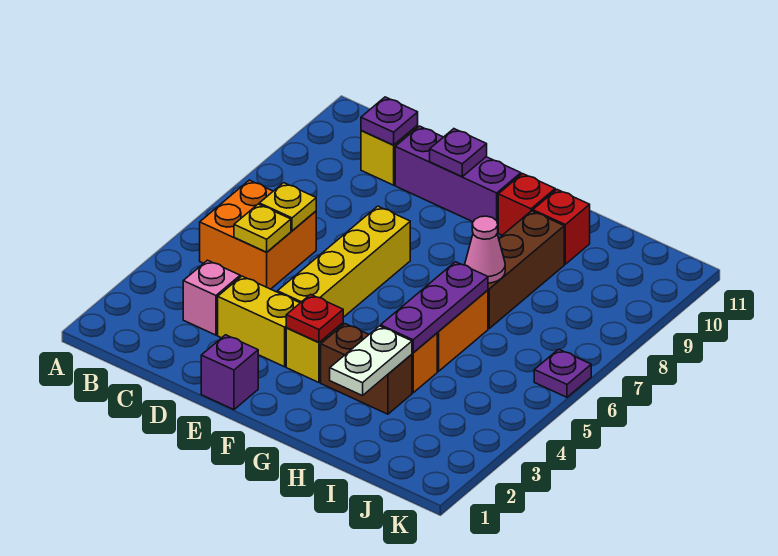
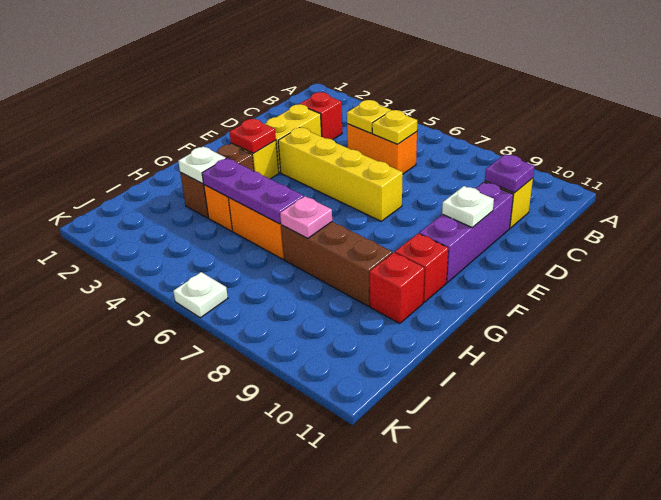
orange 2x2 brick [200,180,316,289] -> orange 1x2 brick [347,124,417,174]
pink 1x1 brick [183,260,240,335] -> red 1x1 brick [300,92,342,140]
purple 1x1 brick [201,335,258,410] -> none
purple 1x1 plate [430,129,487,177] -> white 1x1 plate [442,186,494,228]
white 1x2 plate [330,326,412,396] -> white 1x1 plate [178,146,226,184]
pink 1x1 cone [465,216,505,283] -> pink 1x1 plate [280,196,332,239]
purple 1x1 plate [534,349,591,397] -> white 1x1 plate [173,272,228,318]

